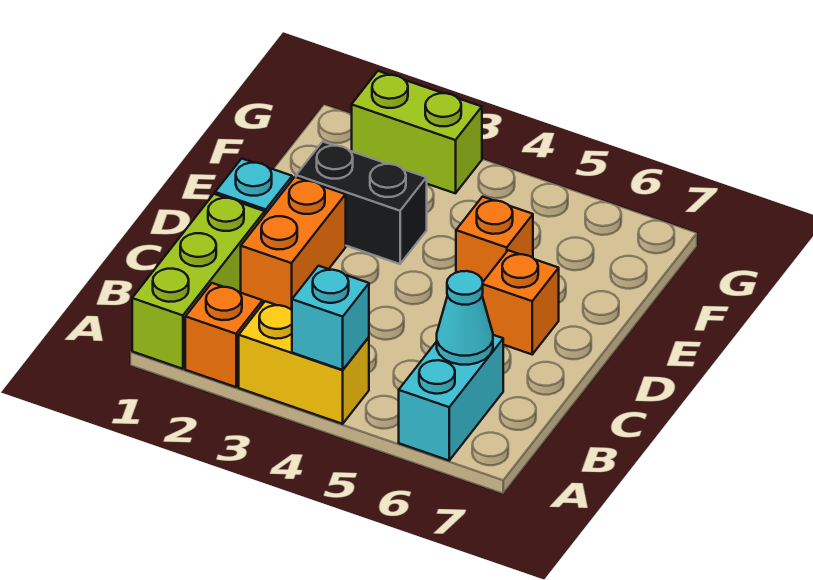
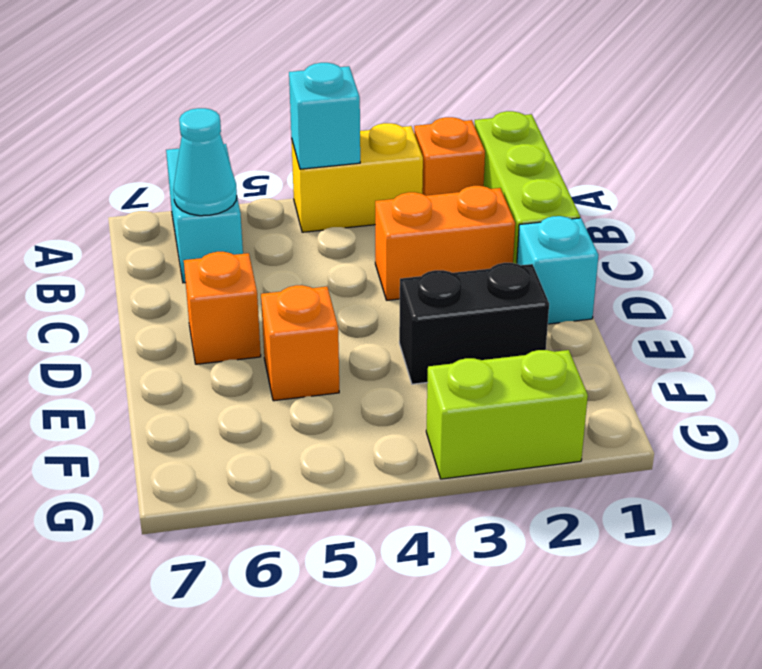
orange 1x2 brick [241,177,346,310] -> orange 1x2 brick turned to [375,186,515,300]

